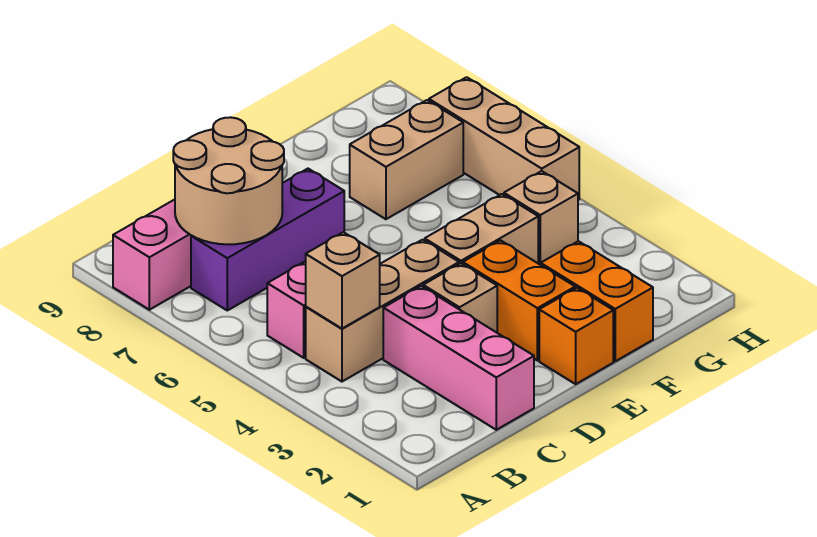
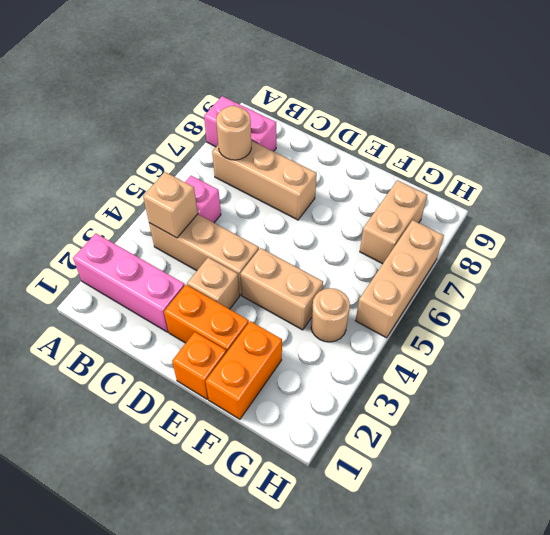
purple 1x3 brick [191,169,344,310] -> tan 1x3 brick [212,141,317,220]
tan 2x2 round brick [173,117,284,244] -> tan 1x1 round brick [216,106,251,160]
pink 1x3 brick [383,286,534,430] -> pink 1x3 brick turned to [73,233,185,332]
orange 1x2 brick [463,240,575,360] -> orange 1x2 brick turned to [164,285,249,353]
tan 1x2 brick [350,100,463,219] -> tan 1x2 brick turned to [360,180,427,264]
tan 1x1 brick [504,171,578,265] -> tan 1x1 round brick [311,288,350,342]

